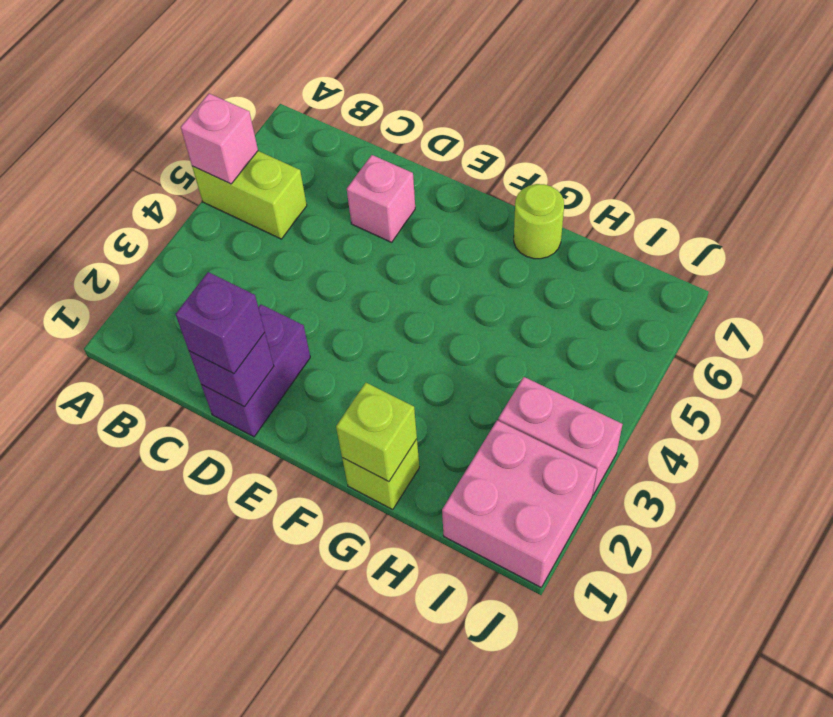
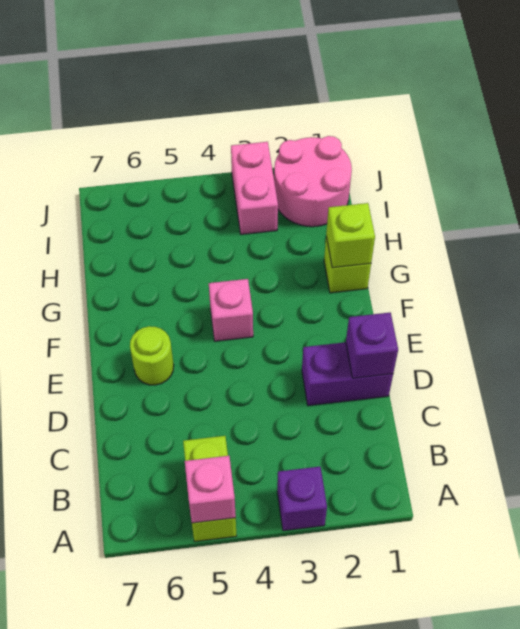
purple 1x1 brick [175,272,265,374] -> purple 1x1 brick moved to [277,467,327,531]
pink 1x1 brick [347,155,415,242] -> pink 1x1 brick moved to [209,279,253,341]
lime 1x1 round brick [514,184,564,259] -> lime 1x1 round brick moved to [130,326,174,385]
pink 2x2 brick [442,420,597,587] -> pink 2x2 round brick [274,136,352,227]

